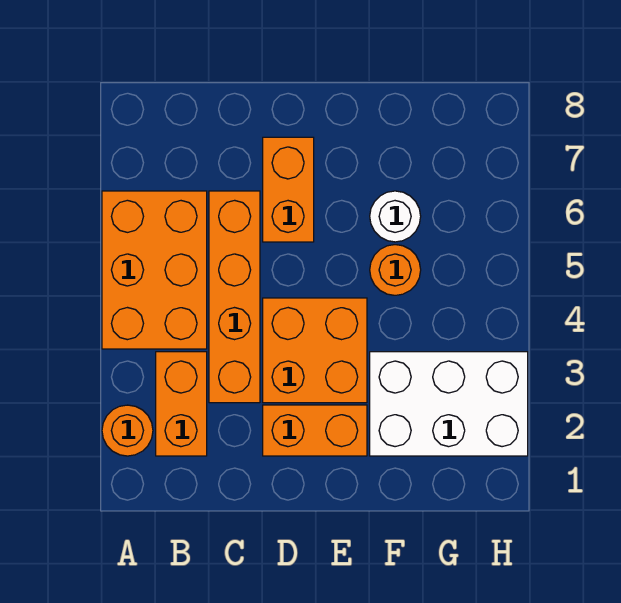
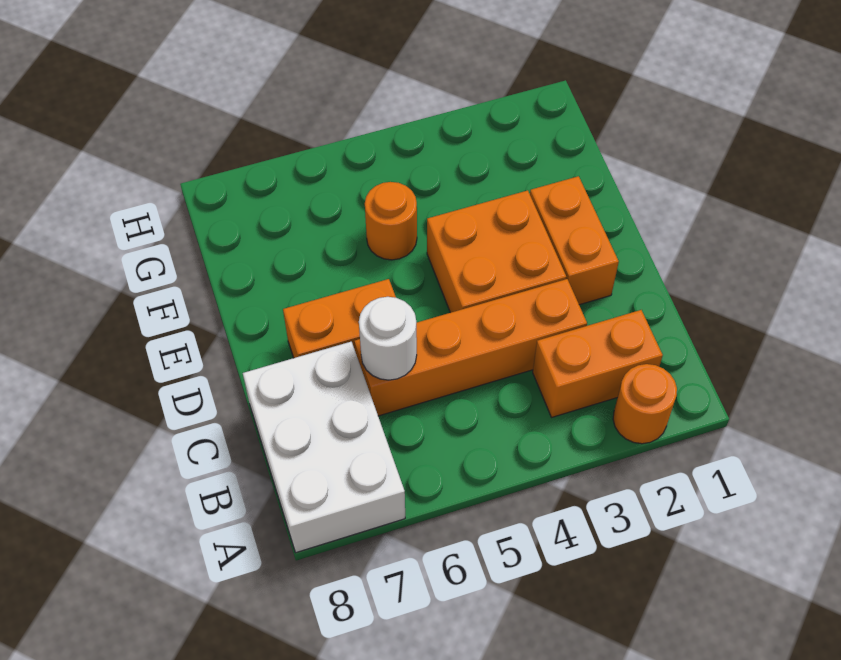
orange 2x3 brick [102,191,207,349] -> none
white 2x3 brick [370,352,528,456] -> white 2x3 brick moved to [243,342,405,553]
white 1x1 round brick [370,191,421,242] -> white 1x1 round brick moved to [359,297,417,380]

